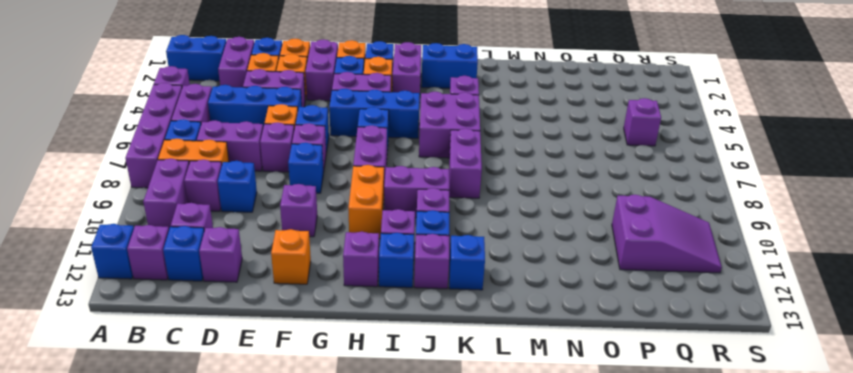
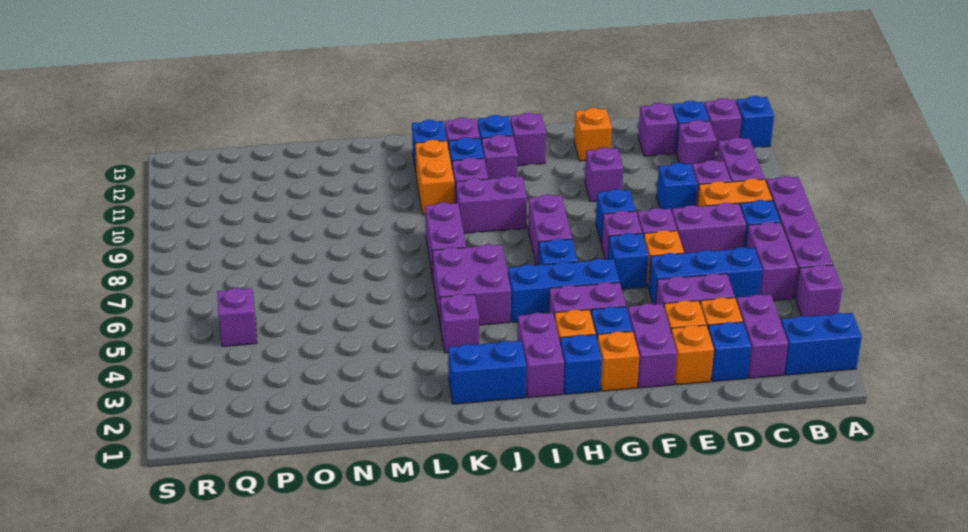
orange 1x2 brick [348,165,384,239] -> orange 1x2 brick moved to [415,140,454,215]
purple 2x3 slope [612,195,722,273] -> none

